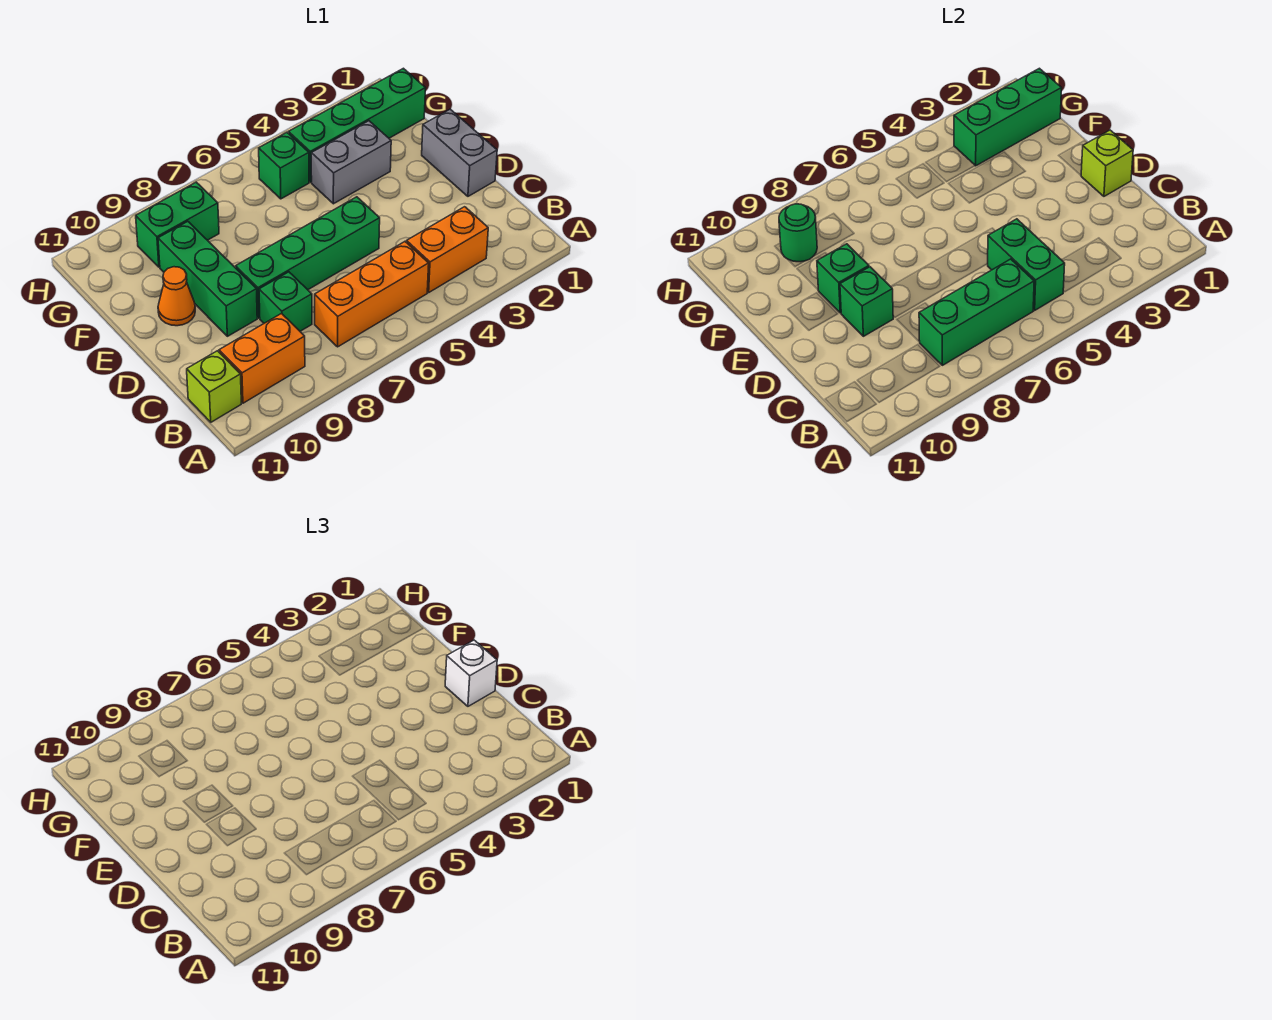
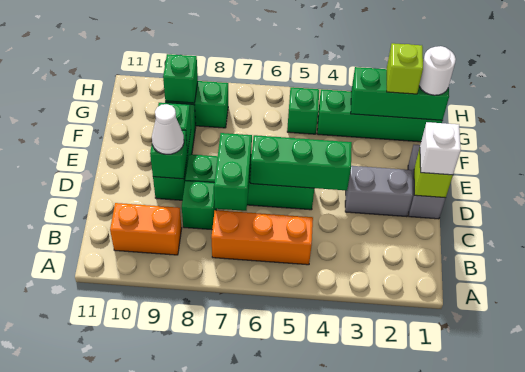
orange 1x2 brick [407,207,488,292] -> none
green 1x2 brick [988,219,1065,310] -> green 1x2 brick moved to [214,133,252,211]
green 1x3 brick [919,259,1034,365] -> green 1x3 brick moved to [251,135,352,190]
lime 1x1 brick [187,351,241,422] -> lime 1x1 brick moved to [387,43,423,94]
none -> white 1x1 cone [152,104,184,154]
orange 1x1 cone [158,267,195,326] -> none
grey 1x2 brick [311,121,391,204] -> grey 1x2 brick moved to [345,166,413,217]
none -> white 1x1 round brick [419,46,456,95]
green 1x1 round brick [779,204,817,262] -> green 1x1 brick [163,54,198,103]

